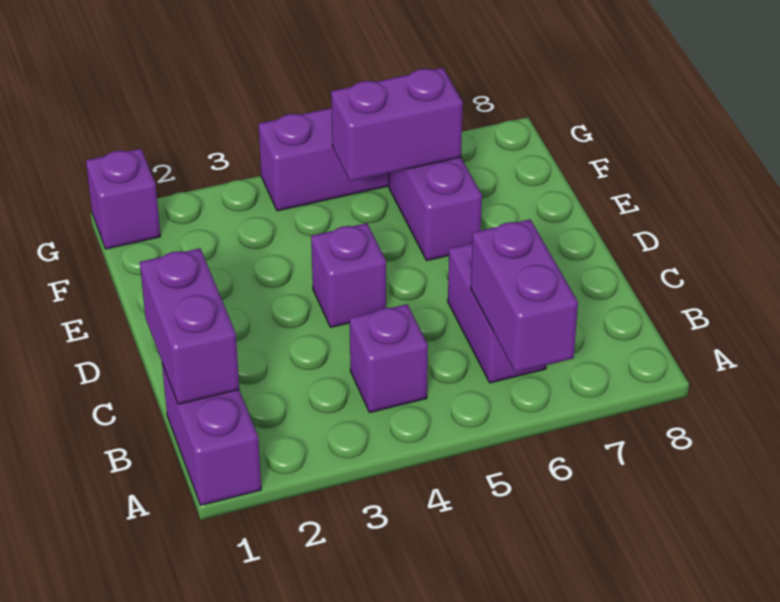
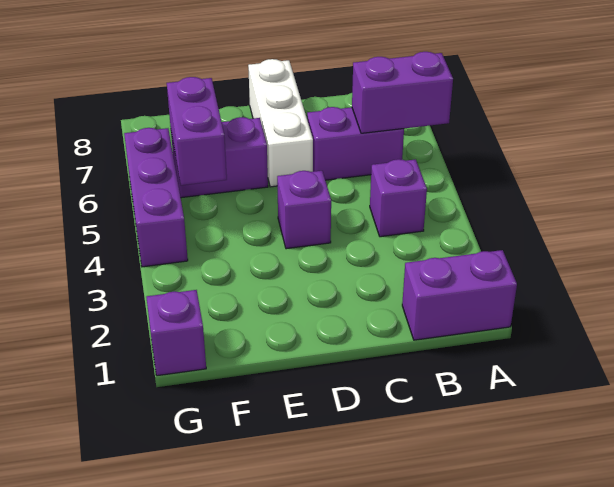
purple 1x2 brick [140,248,239,404] -> none
none -> white 1x3 brick [248,59,313,187]

